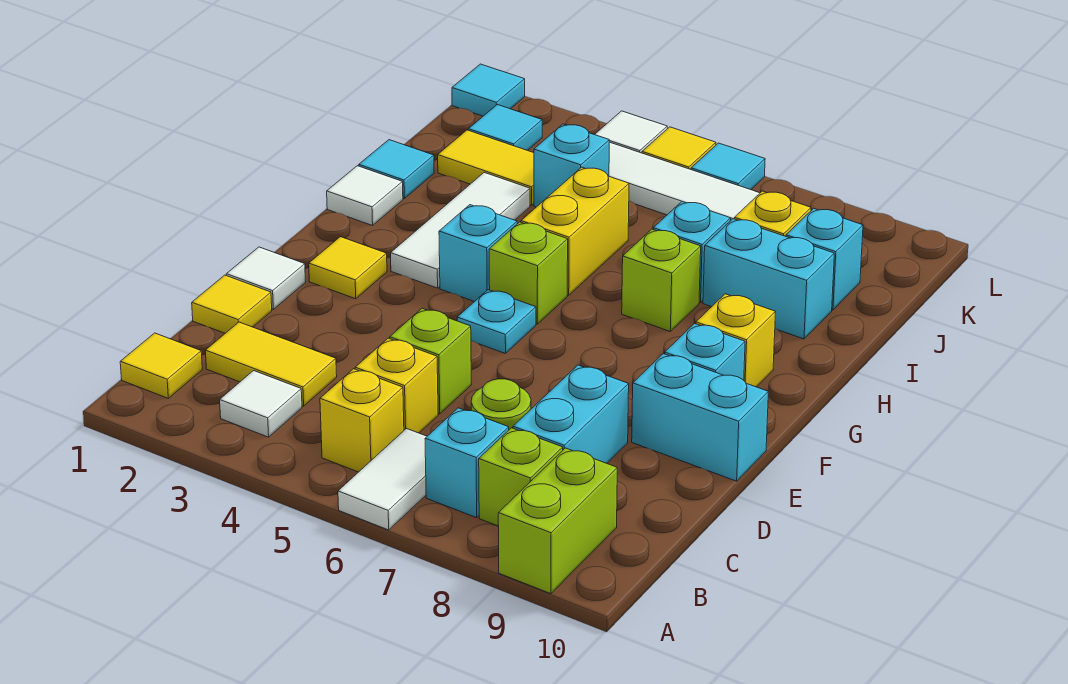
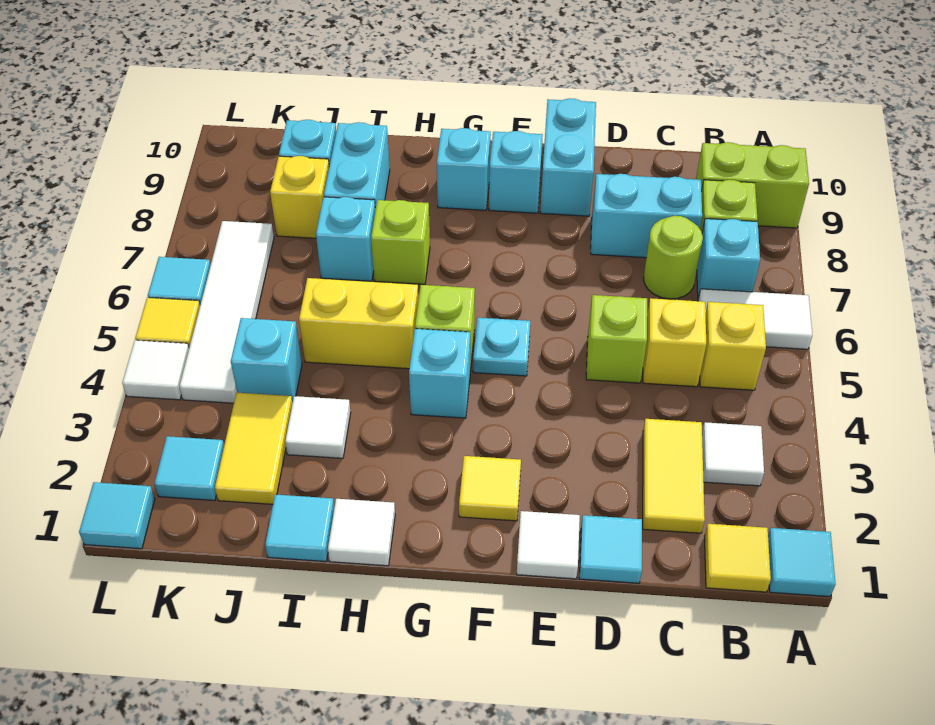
none -> cyan 1x1 tile [768,528,836,597]
yellow 1x1 tile [192,275,272,333] -> cyan 1x1 tile [579,515,642,583]
white 1x3 tile [391,173,530,288] -> white 1x1 tile [285,396,351,458]
yellow 1x1 brick [696,294,775,387] -> cyan 1x1 brick [437,128,491,210]

